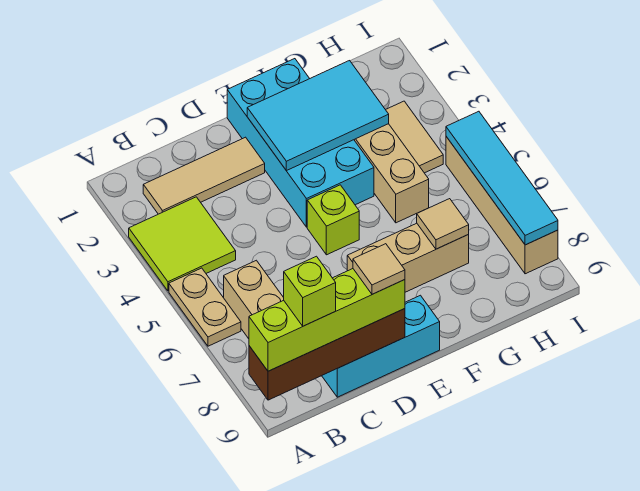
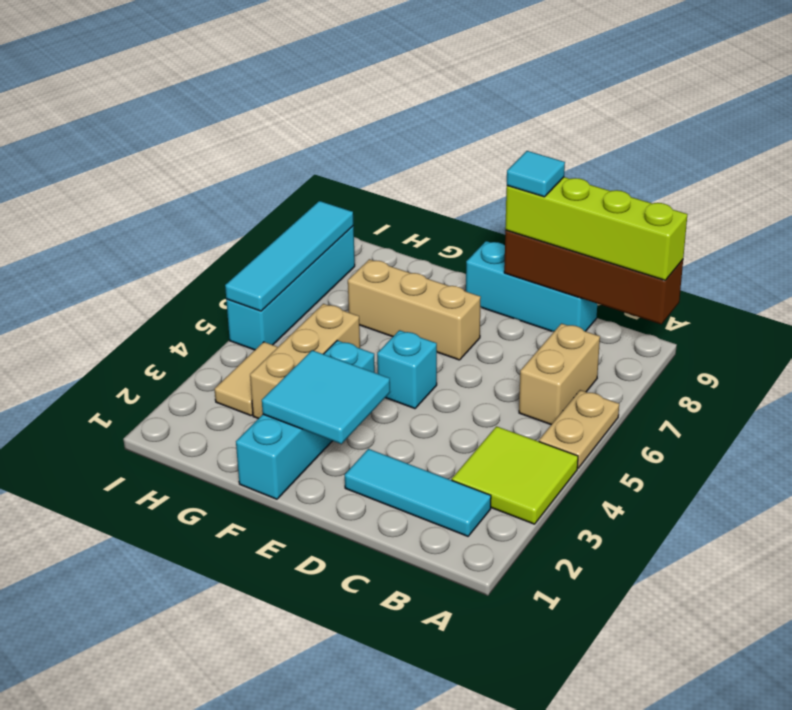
tan 1x3 tile [143,137,265,214] -> cyan 1x3 tile [345,449,491,536]
lime 1x1 brick [284,256,336,326] -> none
tan 1x1 tile [353,244,405,294] -> cyan 1x1 tile [507,151,565,197]
cyan 2x4 brick [227,59,374,227] -> cyan 1x4 brick [236,340,375,499]
cyan 2x3 tile [247,61,389,171] -> cyan 2x2 tile [262,350,390,444]
lime 1x1 brick [307,185,359,255] -> cyan 1x1 brick [377,330,437,409]
tan 1x1 tile [417,199,469,249] -> none
tan 1x4 brick [446,137,558,274] -> cyan 1x4 brick [226,226,355,350]

